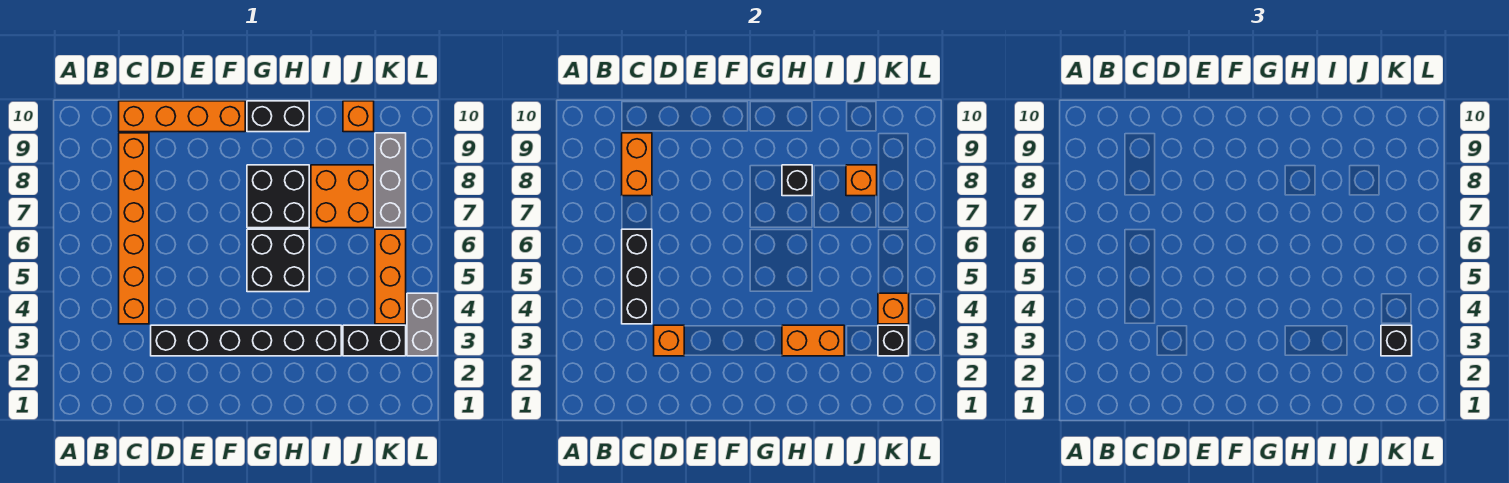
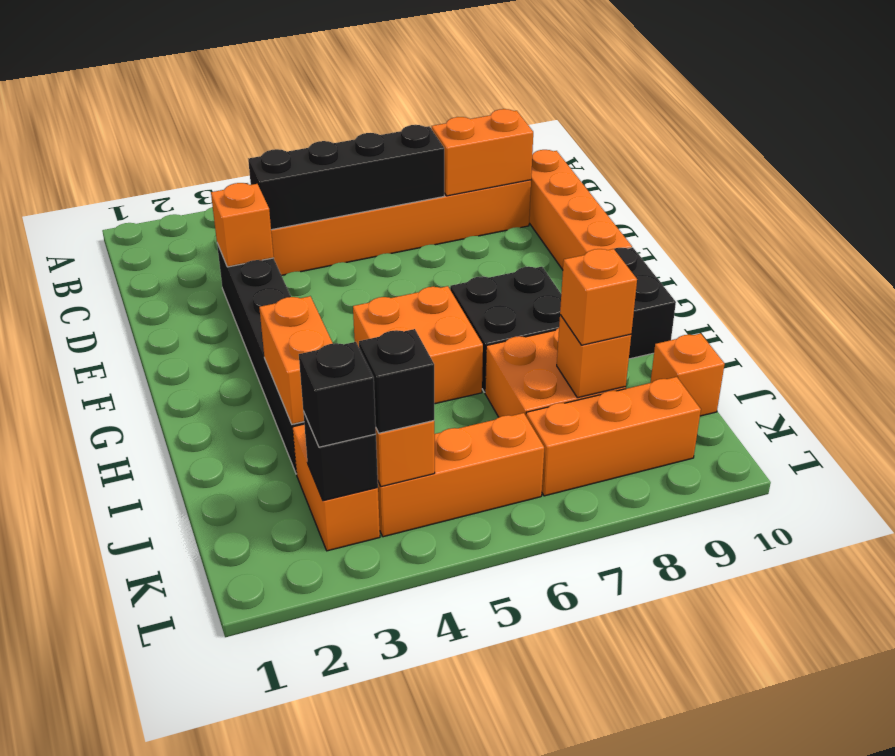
black 1x3 brick [622,229,652,324] -> black 1x4 brick [248,125,444,230]
black 2x2 brick [247,229,309,292] -> orange 2x2 brick [353,286,483,404]
black 1x1 brick [782,165,812,196] -> black 1x1 brick moved to [359,329,434,433]
black 1x2 brick [343,325,406,356] -> orange 1x2 brick [293,424,380,551]
none -> orange 1x1 brick [560,249,637,345]
grey 1x3 brick [375,133,406,228] -> orange 1x3 brick [526,377,701,496]
grey 1x2 brick [407,293,438,356] -> none

